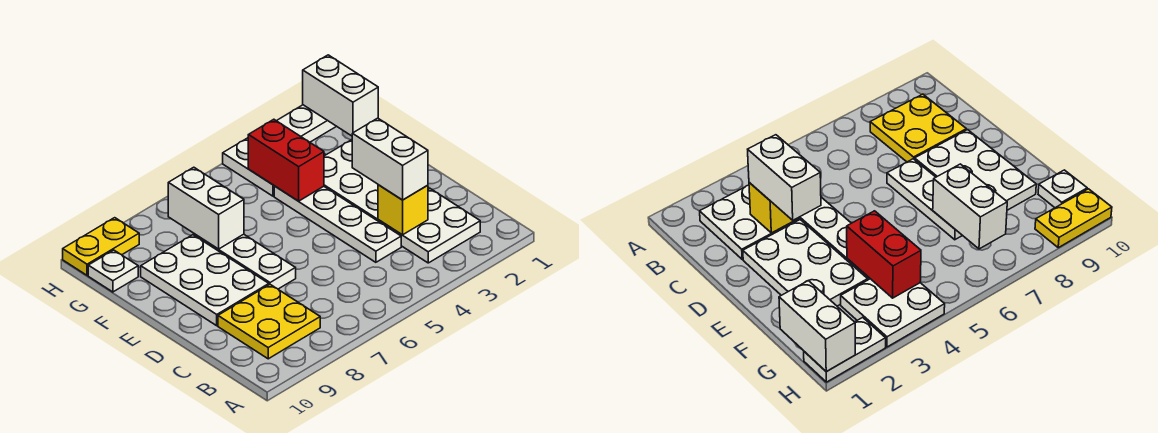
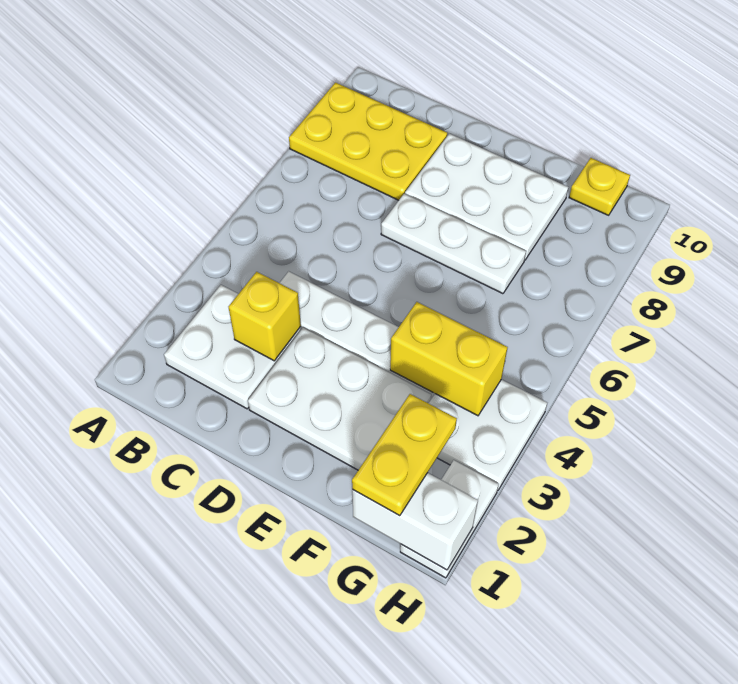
yellow 2x2 plate [218,285,320,359] -> yellow 2x3 plate [289,83,447,200]
white 1x2 brick [352,118,428,200] -> none
red 1x2 brick [248,119,324,201] -> yellow 1x2 brick [390,302,508,416]
white 1x2 brick [168,167,244,249] -> none
white 1x1 plate [88,250,138,292] -> yellow 1x1 plate [569,158,630,215]
yellow 1x2 plate [63,218,139,275] -> yellow 1x2 plate moved to [352,394,457,516]

